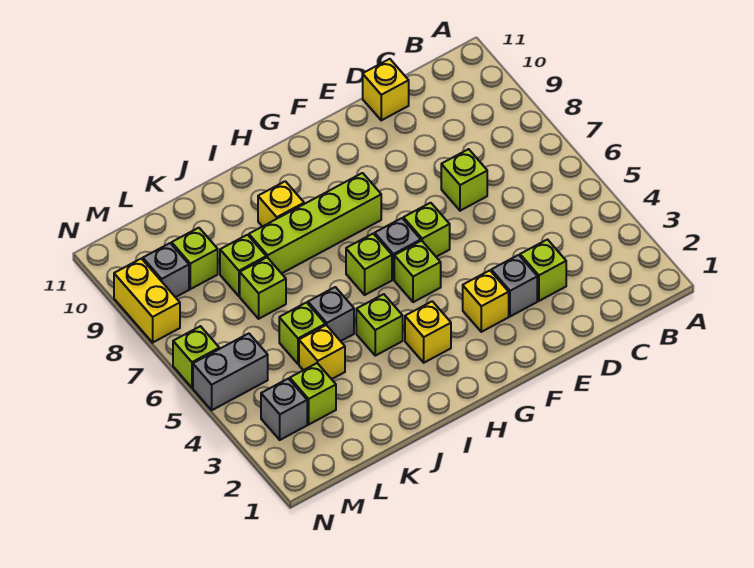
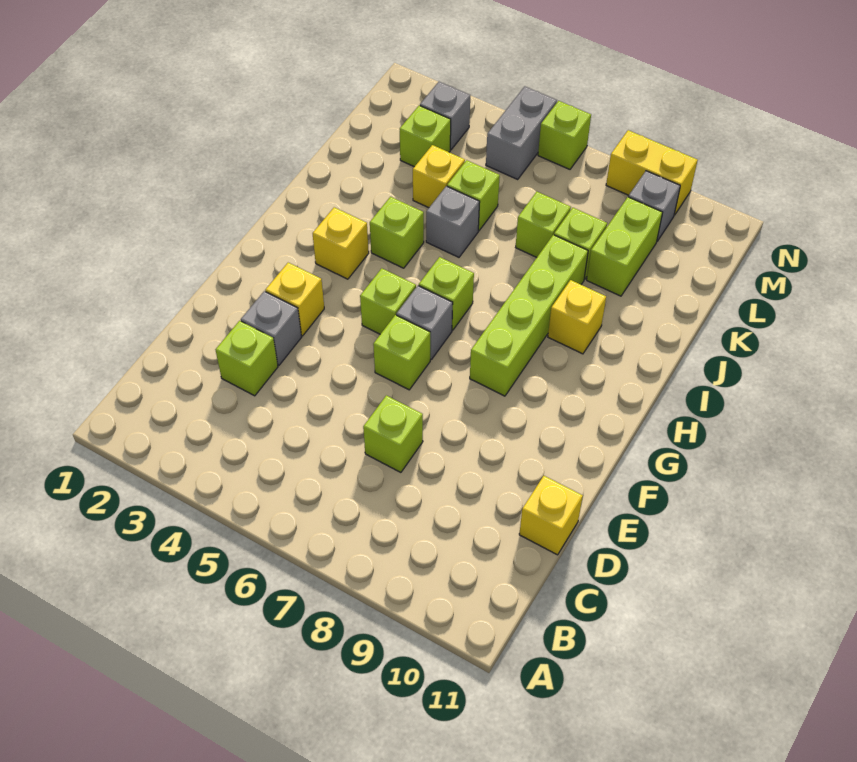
lime 1x1 brick [172,228,218,289] -> lime 1x2 brick [587,197,663,296]

